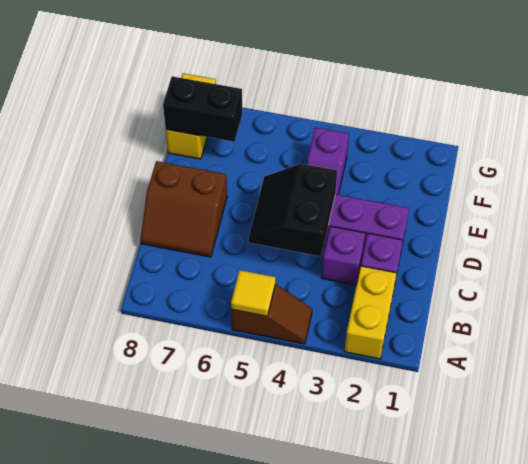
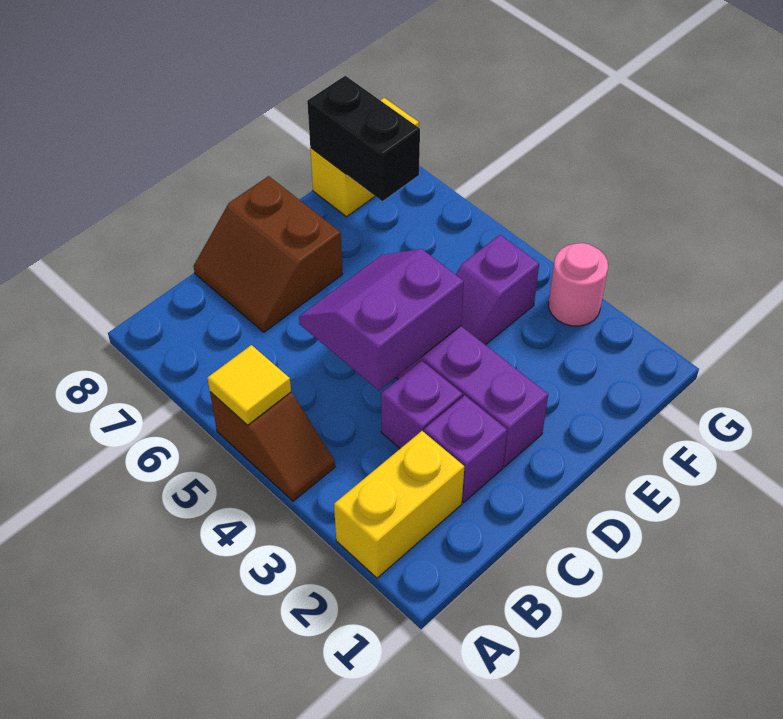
black 2x2 slope [248,164,337,256] -> purple 2x2 slope [299,249,464,390]
none -> pink 1x1 round brick [548,243,608,326]

